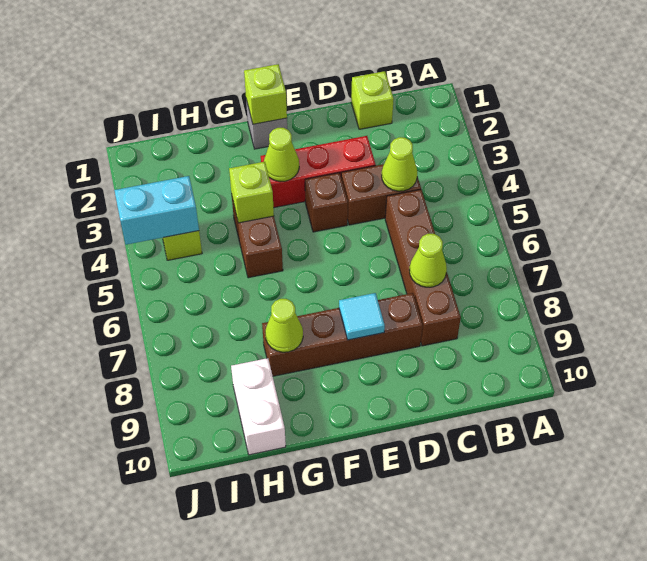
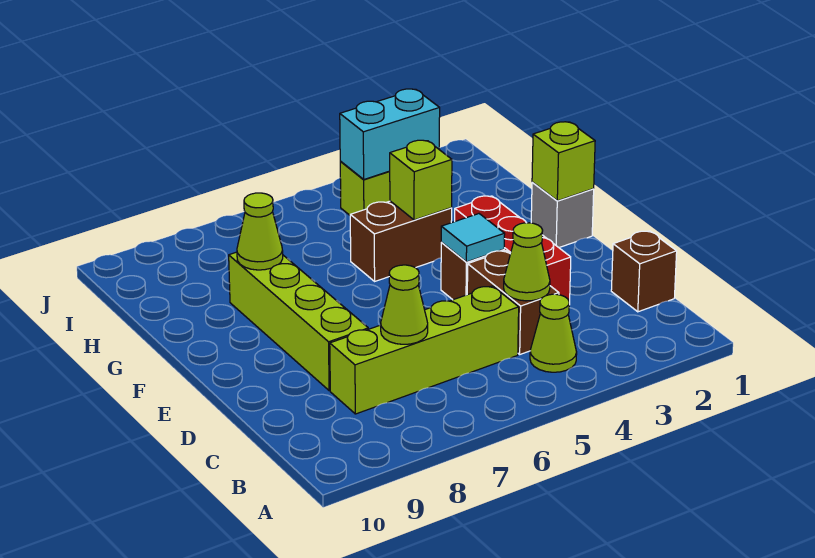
lime 1x1 brick [351,71,394,129] -> brown 1x1 brick [611,231,677,312]
brown 1x4 brick [385,190,461,346] -> lime 1x4 brick [330,286,519,414]
brown 1x4 brick [262,293,423,376] -> lime 1x4 brick [229,252,368,391]
cyan 1x1 tile [339,293,385,340] -> cyan 1x1 tile moved to [441,214,505,262]
lime 1x1 cone [264,128,299,182] -> lime 1x1 cone moved to [530,294,577,372]
white 1x2 brick [231,358,286,455] -> none
cyan 1x2 brick [114,176,199,245] -> cyan 1x2 brick turned to [340,89,440,180]

